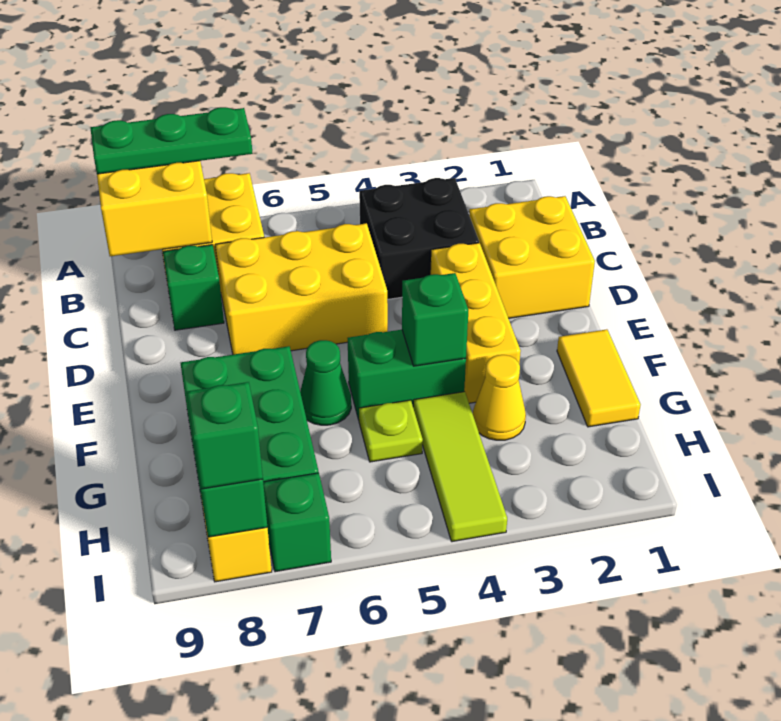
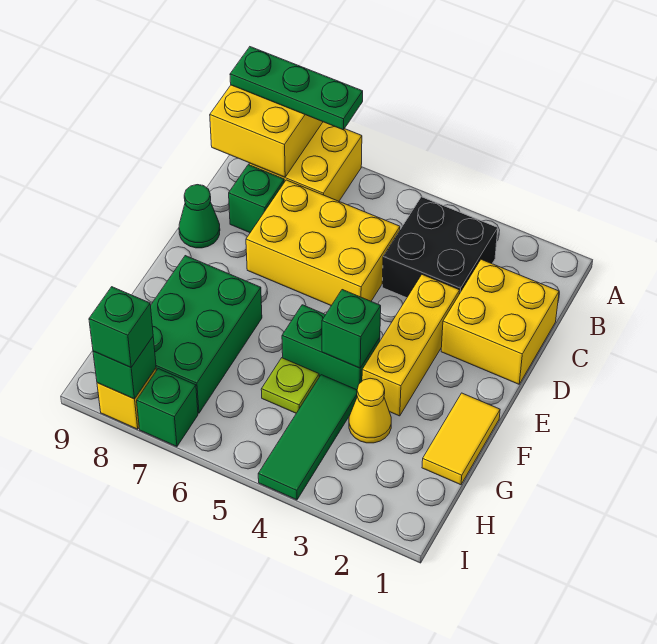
green 1x1 cone [300,340,351,425] -> green 1x1 cone moved to [179,185,220,248]
lime 1x3 tile [413,392,507,542] -> green 1x3 tile [258,375,357,500]

